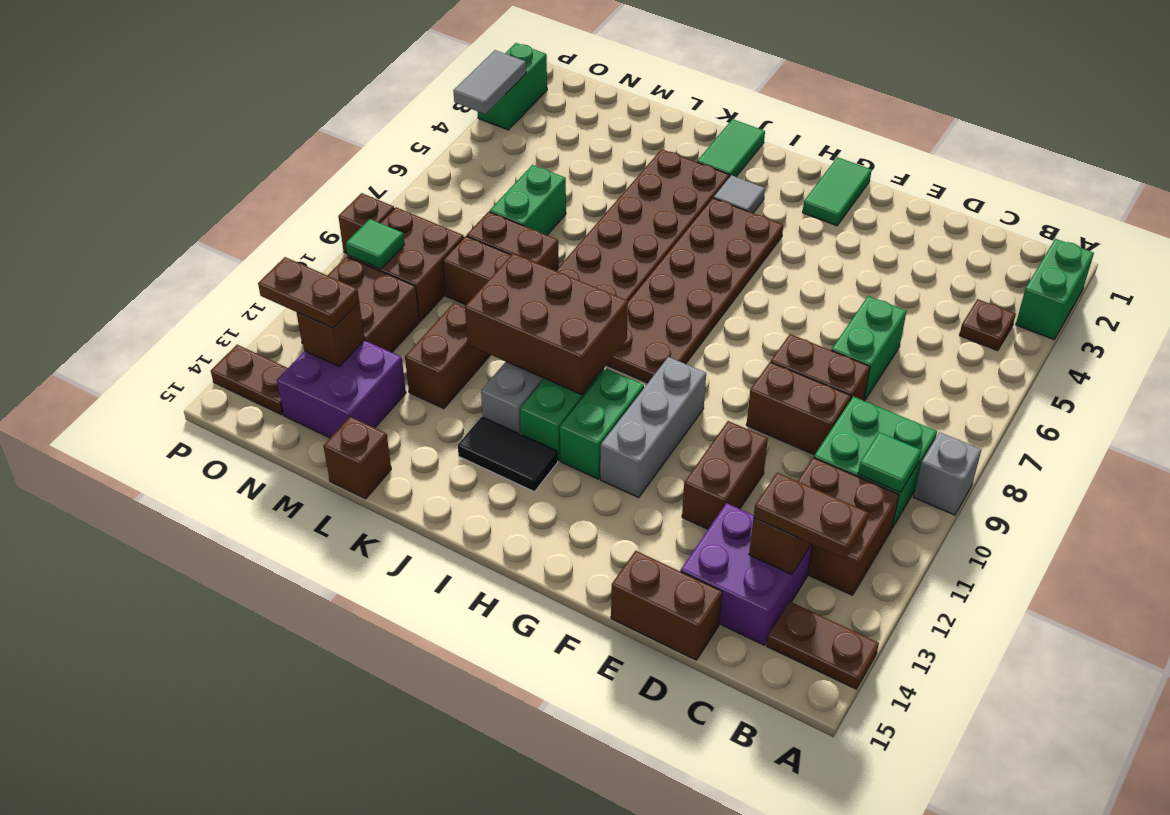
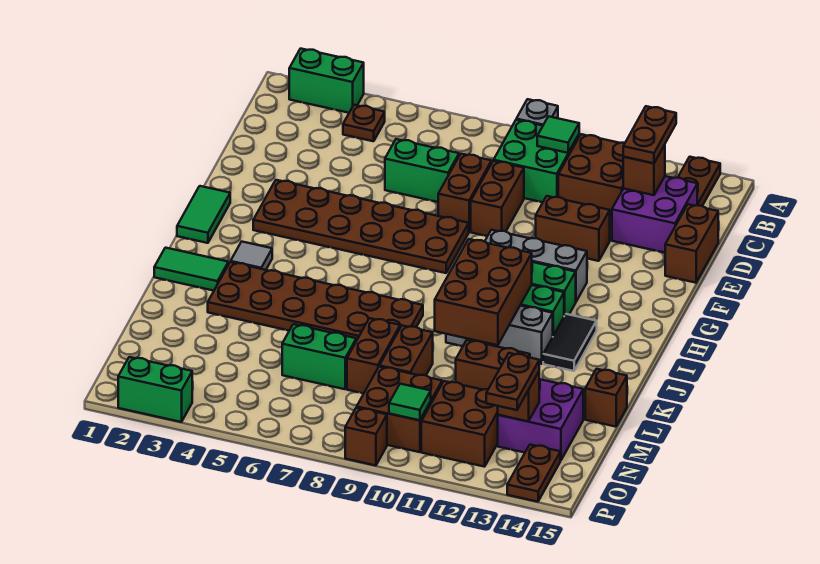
green 1x2 tile [803,157,872,226] -> green 1x2 tile turned to [177,186,230,243]
brown 2x6 plate [606,198,783,383] -> brown 2x6 plate moved to [253,180,469,273]
grey 1x2 tile [453,50,526,114] -> none

